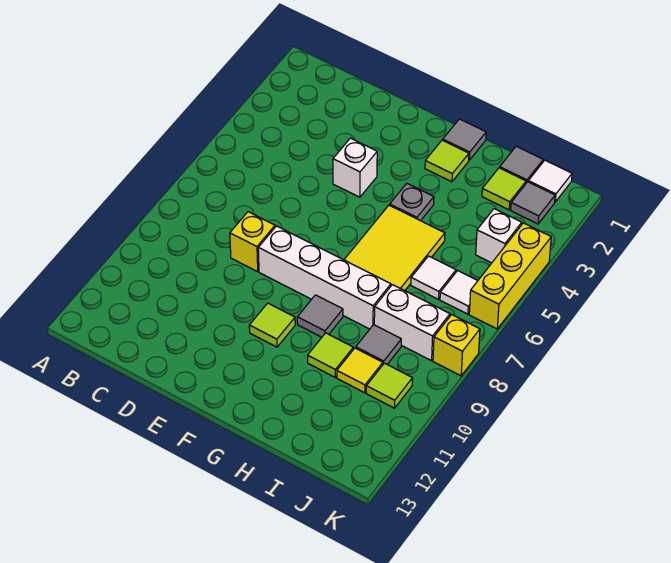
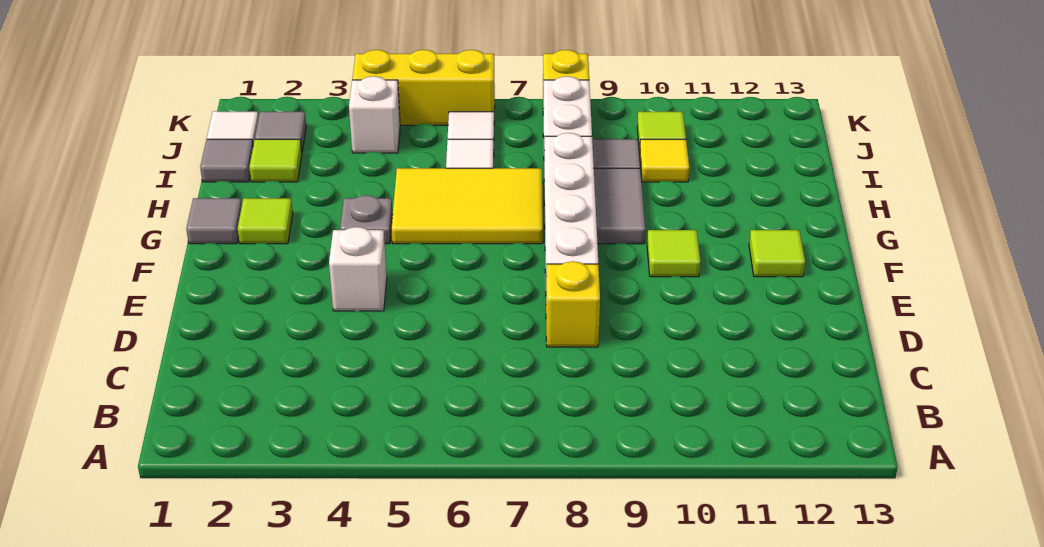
grey 1x1 tile [297,295,343,337] -> grey 1x2 tile [594,168,645,244]
lime 1x1 tile [308,333,353,377] -> lime 1x1 tile moved to [749,230,805,277]

